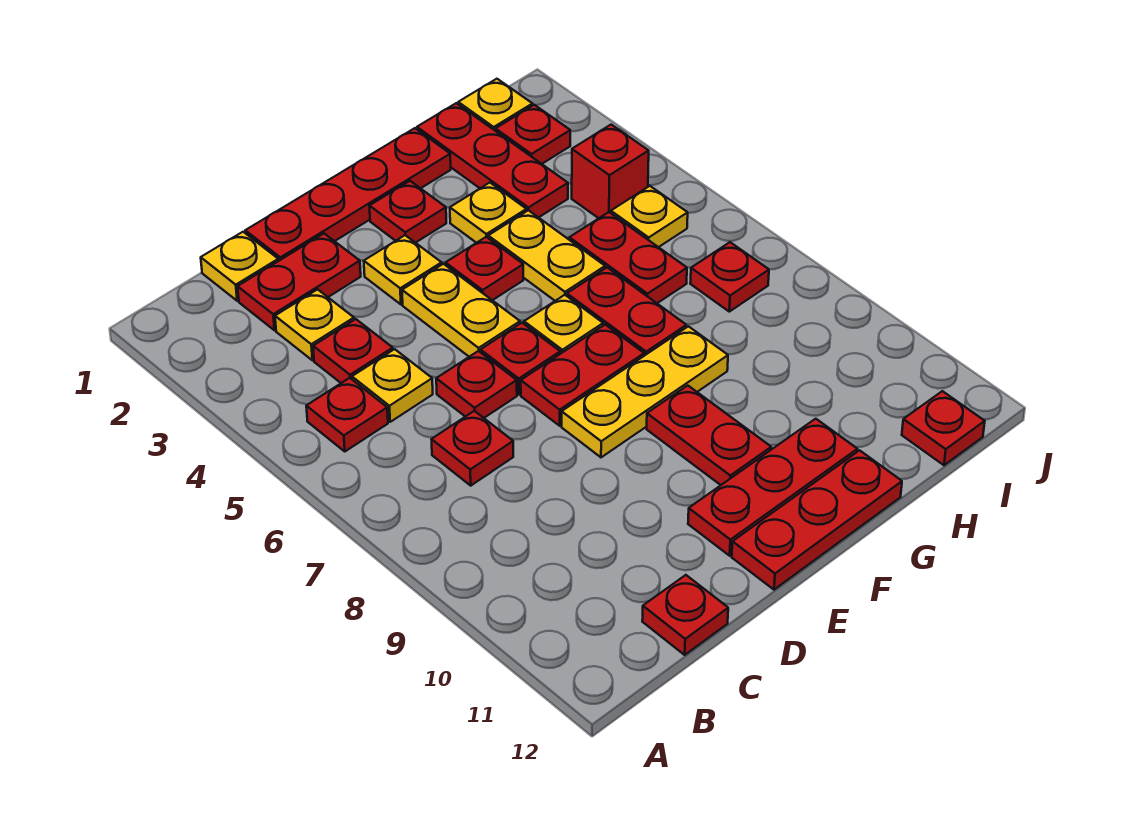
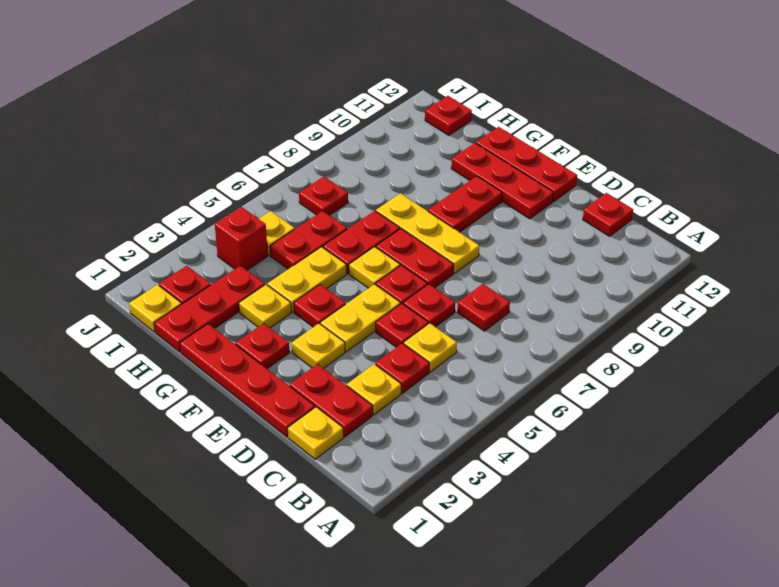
red 1x1 plate [306,378,388,451] -> red 1x1 plate moved to [376,303,428,347]

